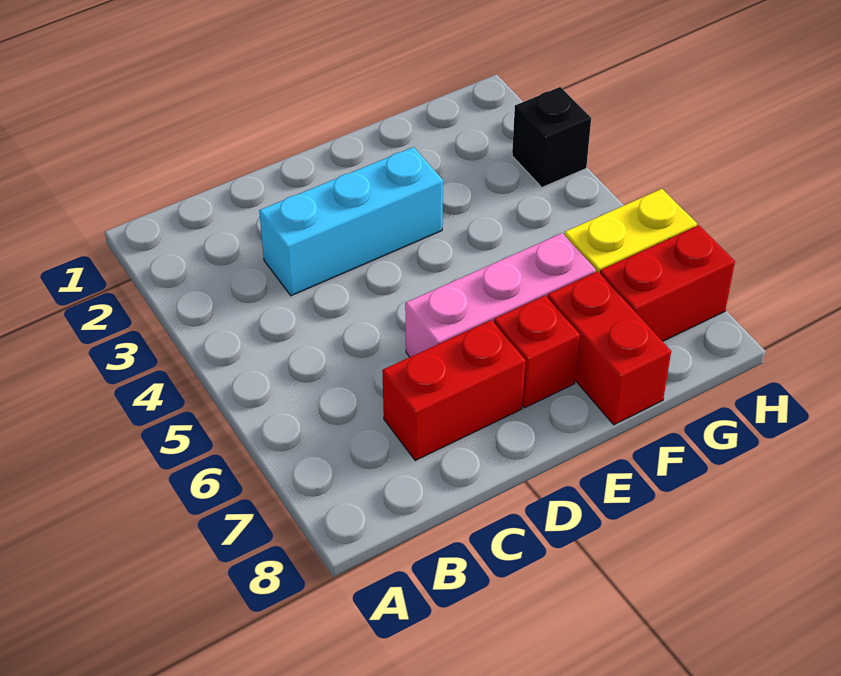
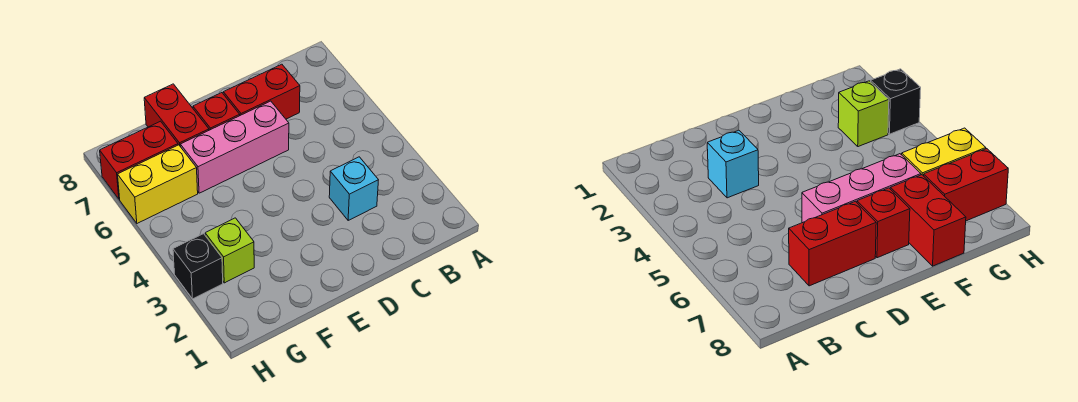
cyan 1x3 brick [259,147,443,296] -> cyan 1x1 brick [329,157,378,220]
none -> lime 1x1 brick [205,218,254,283]

